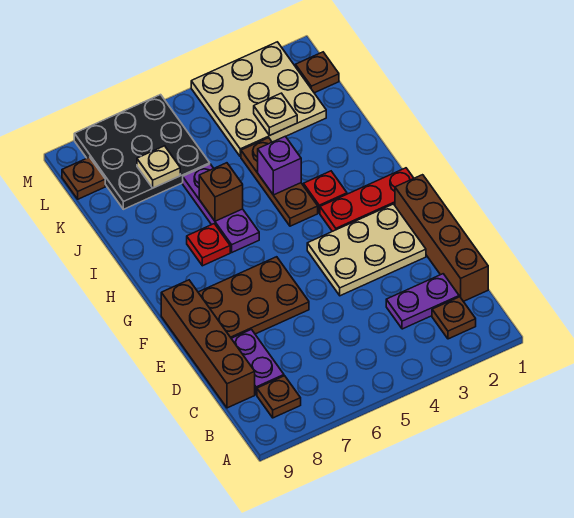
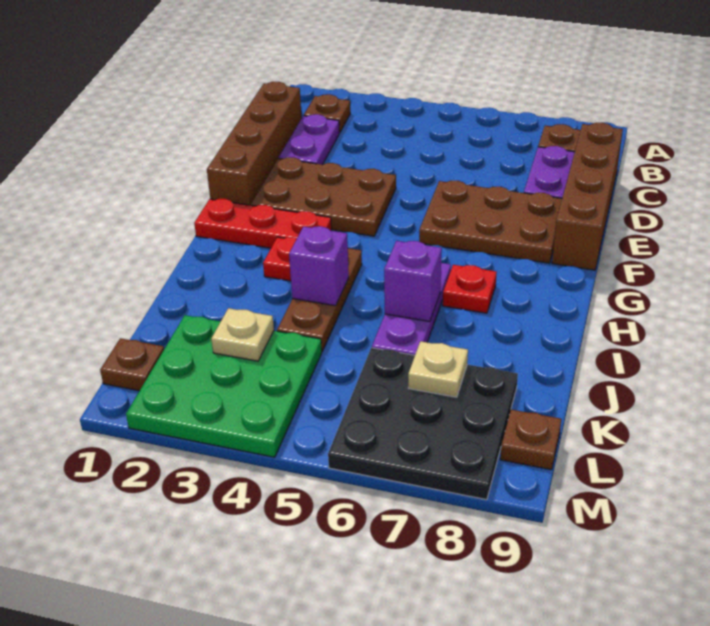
purple 1x2 plate [386,274,459,329] -> purple 1x2 plate turned to [279,114,340,165]
tan 2x3 plate [307,204,426,296] -> brown 2x3 plate [251,157,396,236]
brown 1x1 brick [199,163,243,221] -> purple 1x1 brick [384,241,442,322]
tan 3x3 plate [191,42,326,157] -> green 3x3 plate [126,315,322,457]

